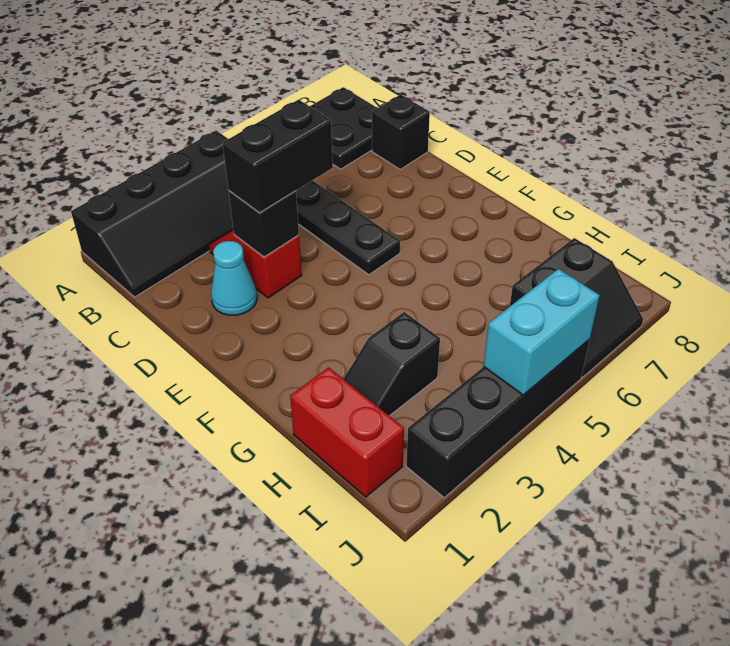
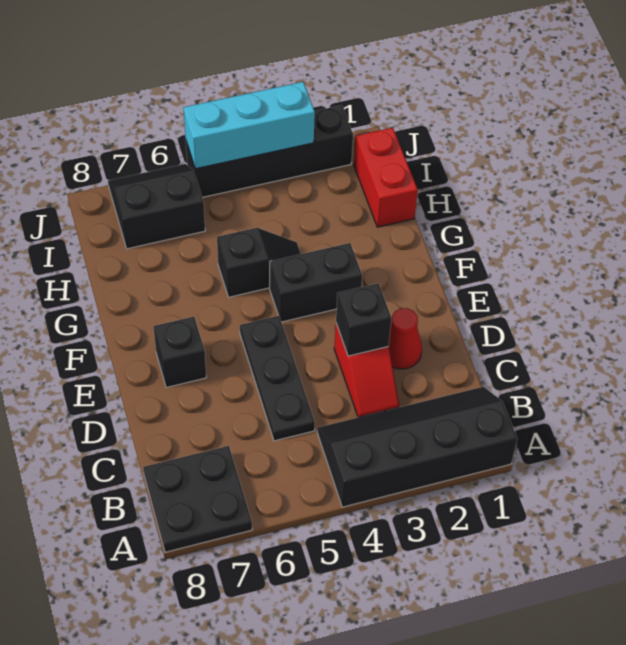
black 1x1 brick [372,94,430,169] -> black 1x1 brick moved to [153,317,206,388]
cyan 1x1 cone [211,241,257,315] -> red 1x1 cone [388,308,422,369]
black 1x2 brick [223,100,333,213] -> black 1x2 brick moved to [270,243,362,322]
black 1x2 slope [344,312,440,416] -> black 1x2 slope moved to [217,228,301,297]
cyan 1x2 brick [484,269,600,395] -> cyan 1x3 brick [184,82,315,169]

